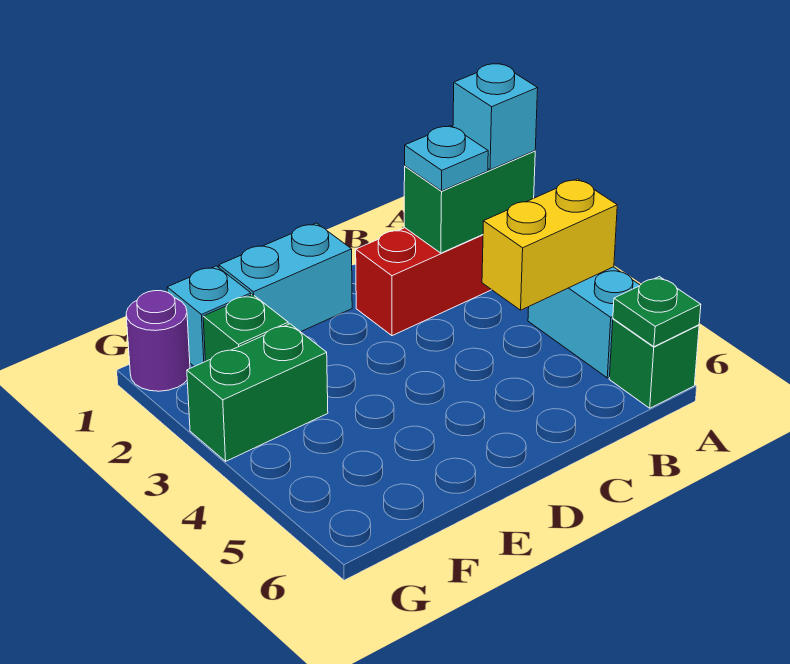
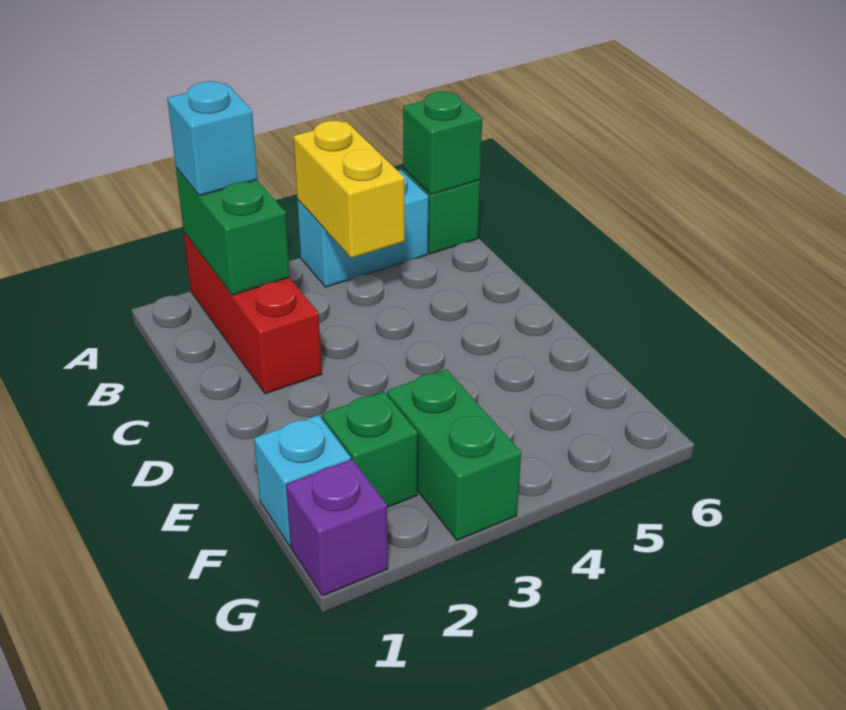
green 1x1 plate [613,277,701,347] -> green 1x1 brick [403,92,482,194]
cyan 1x1 plate [405,126,488,191] -> none
cyan 1x2 brick [219,223,352,332] -> none
purple 1x1 round brick [126,291,190,391] -> purple 1x1 brick [286,460,388,596]

